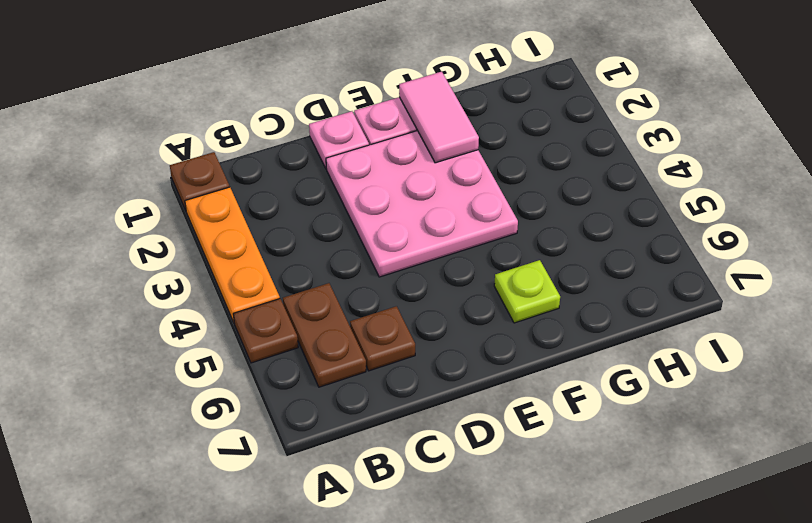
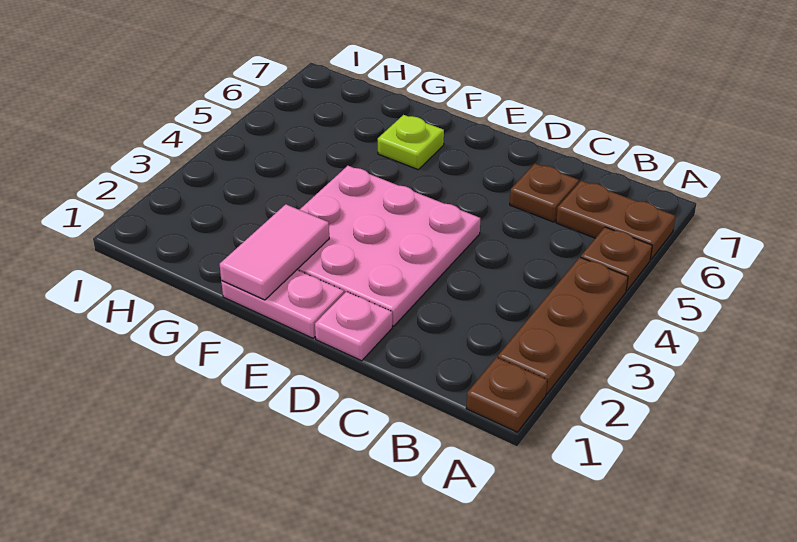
orange 1x3 plate [185,187,280,322] -> brown 1x3 plate [498,257,628,394]
brown 1x2 plate [283,283,366,387] -> brown 1x2 plate turned to [556,181,675,260]

